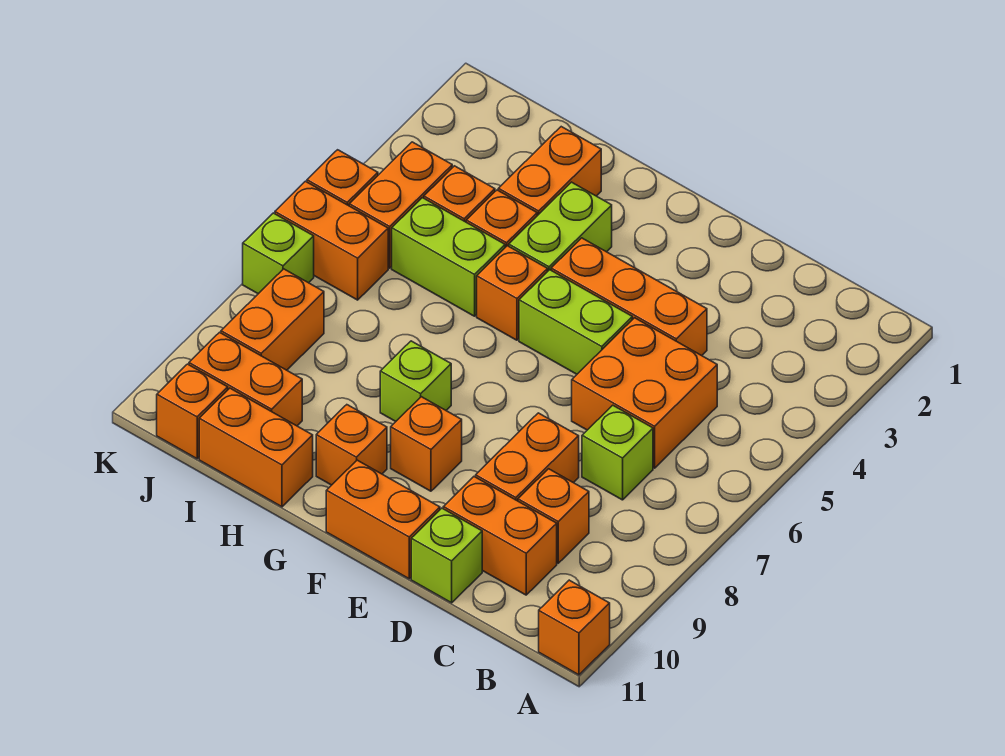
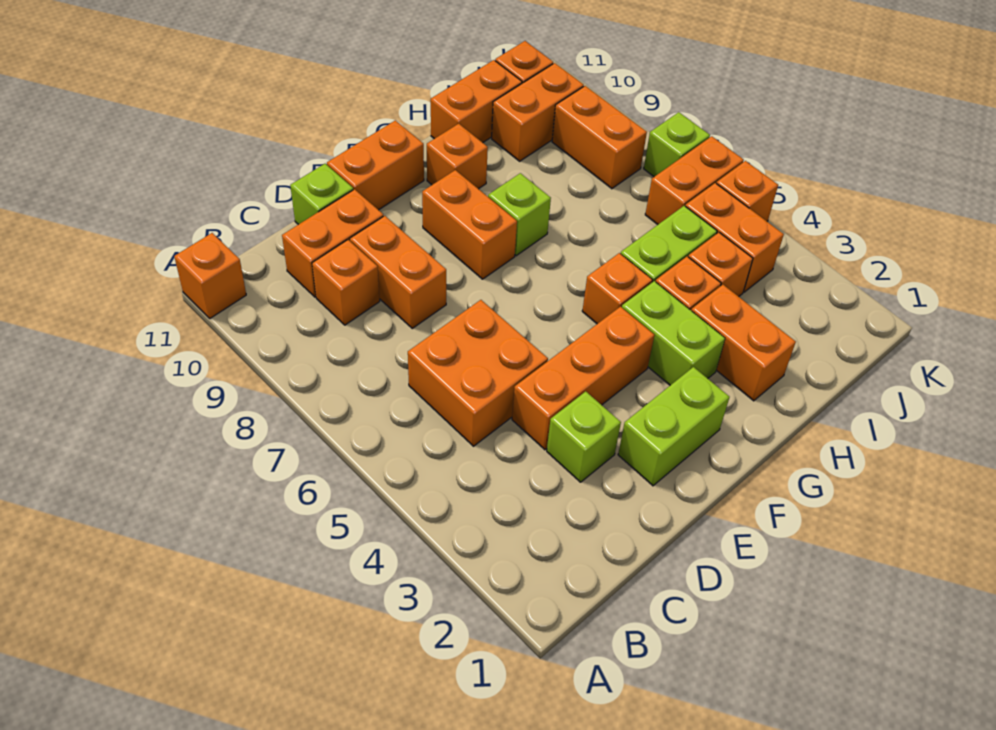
lime 1x1 brick [582,405,653,500] -> lime 1x1 brick moved to [547,391,621,482]
lime 1x2 brick [519,270,632,374] -> lime 1x2 brick moved to [618,367,729,486]
orange 1x1 brick [391,397,462,491] -> orange 1x2 brick [422,170,517,279]

